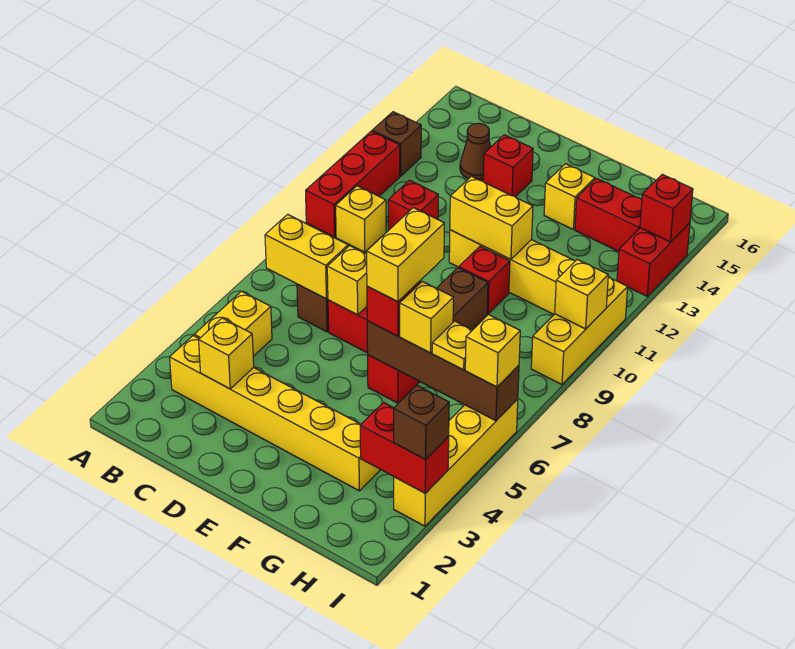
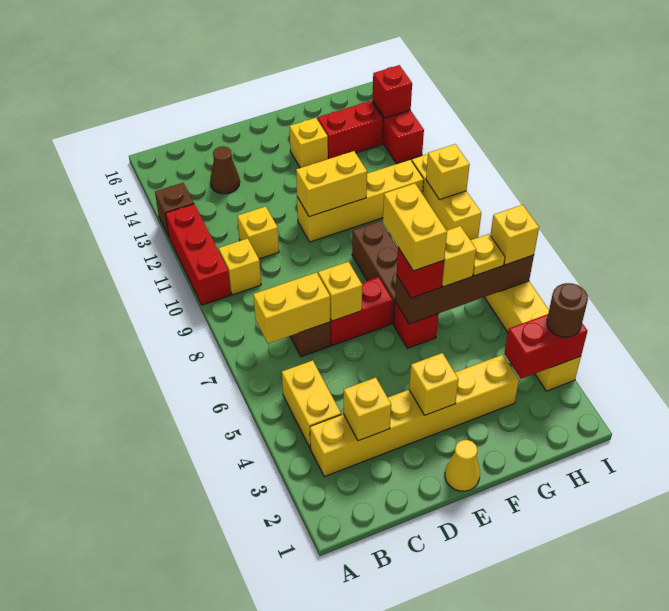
red 1x1 brick [388,180,438,231] -> yellow 1x1 brick [237,206,279,259]
red 1x1 brick [483,135,533,197] -> none
none -> yellow 1x1 cone [445,440,480,491]
none -> yellow 1x1 brick [409,353,459,415]
red 1x1 brick [459,246,510,314] -> none
brown 1x1 brick [394,386,449,459] -> brown 1x1 round brick [547,283,588,337]

